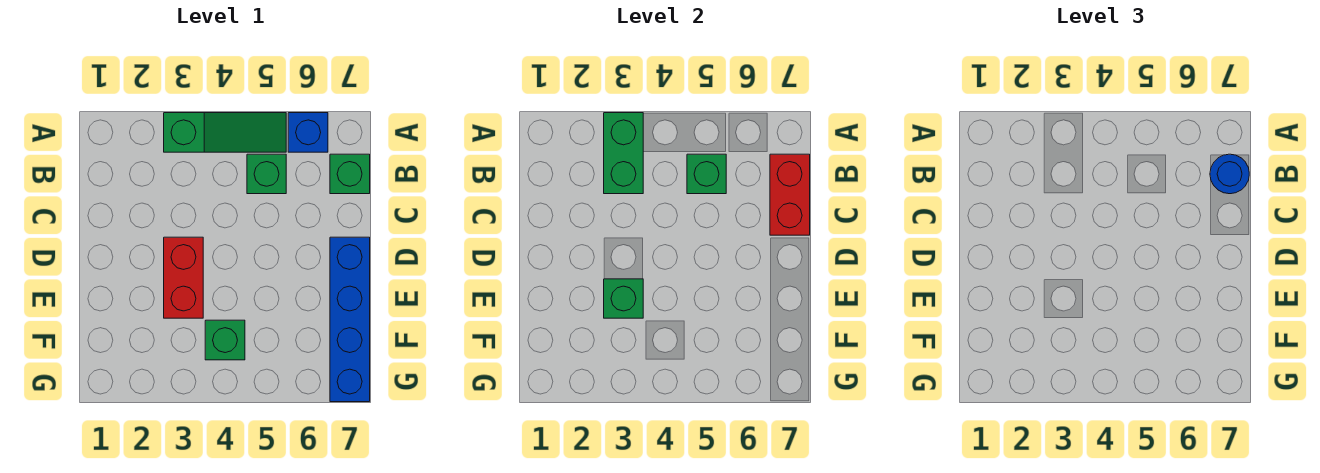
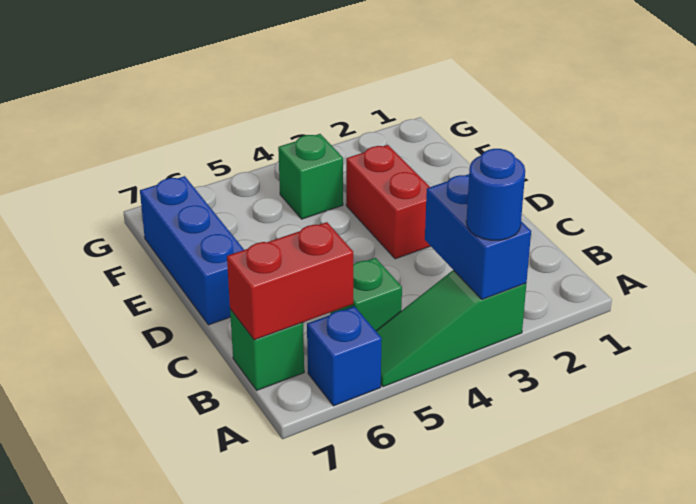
green 1x2 brick [604,113,643,194] -> blue 1x2 brick [425,174,531,299]
green 1x1 brick [687,154,726,194] -> none
red 1x2 brick [770,154,810,235] -> red 1x2 brick turned to [227,222,353,340]
blue 1x1 round brick [1210,154,1249,194] -> blue 1x1 round brick moved to [466,149,525,240]
blue 1x4 brick [330,237,370,402] -> blue 1x3 brick [140,176,244,325]
green 1x1 brick [604,279,643,318] -> none

